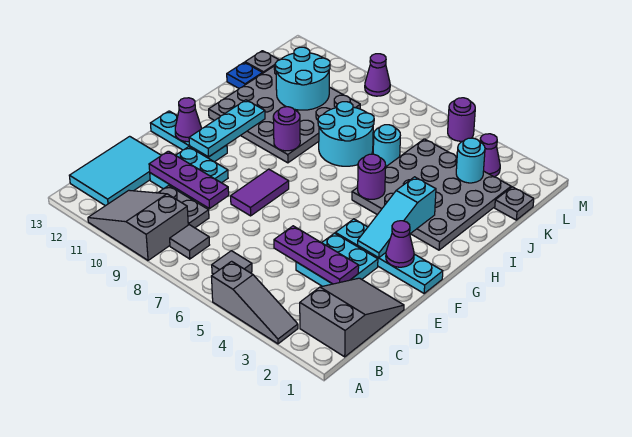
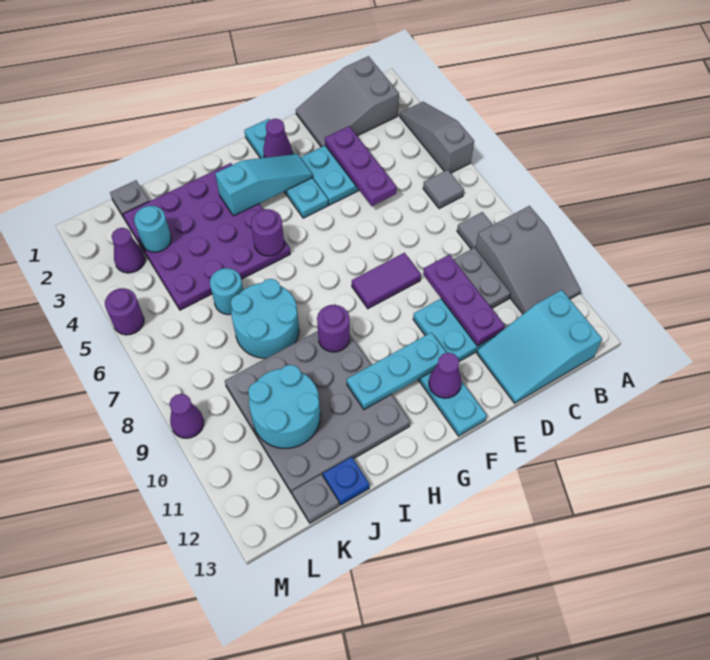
cyan 2x3 tile [69,136,161,206] -> cyan 2x3 slope [477,290,602,403]
grey 4x4 plate [352,139,511,250] -> purple 4x4 plate [123,163,290,310]

